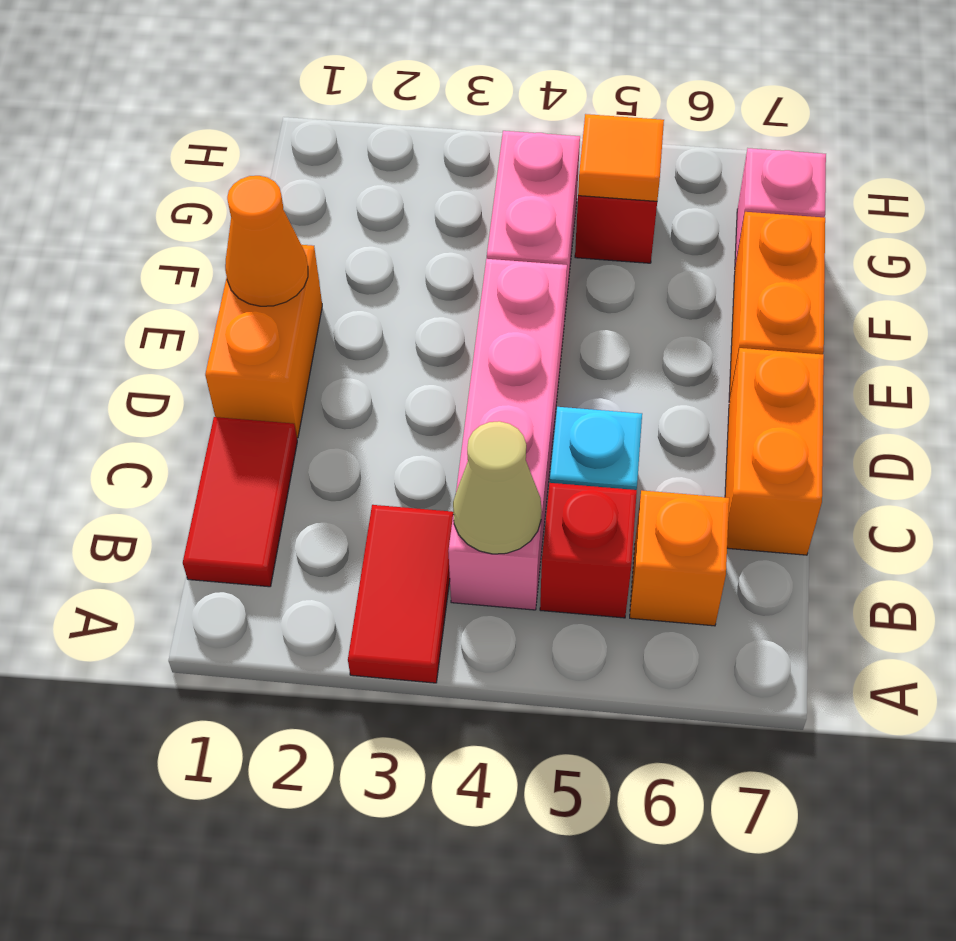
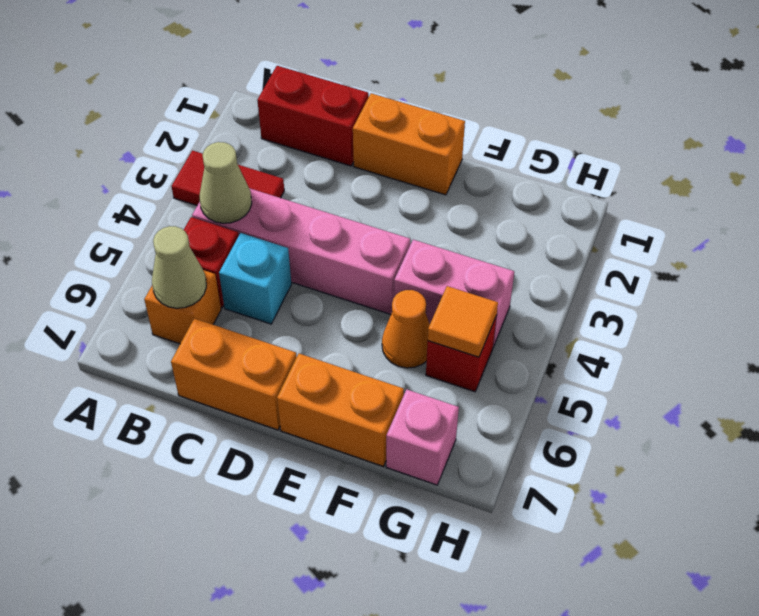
red 1x2 tile [183,417,297,587] -> red 1x2 brick [257,66,369,166]
none -> tan 1x1 cone [152,226,206,308]
orange 1x1 cone [225,176,308,306] -> orange 1x1 cone moved to [382,290,430,368]

